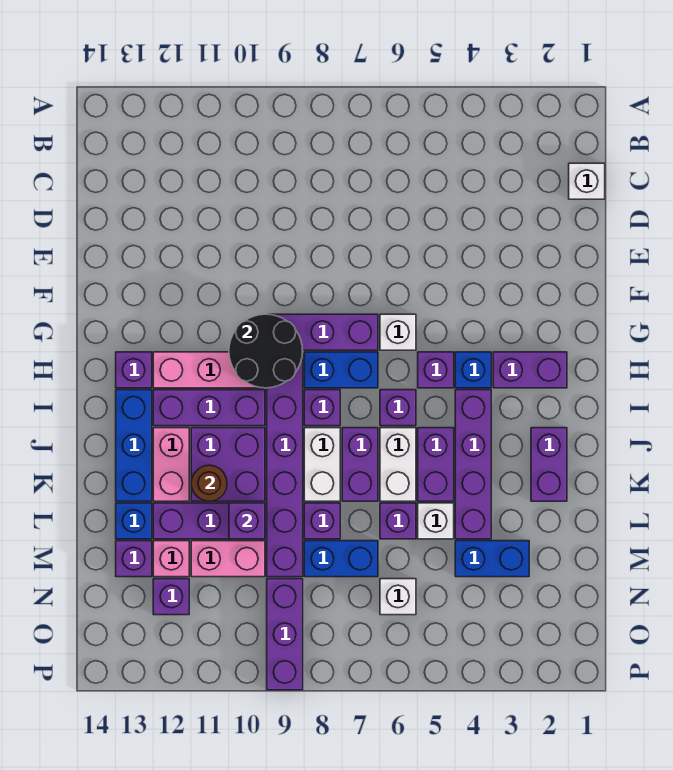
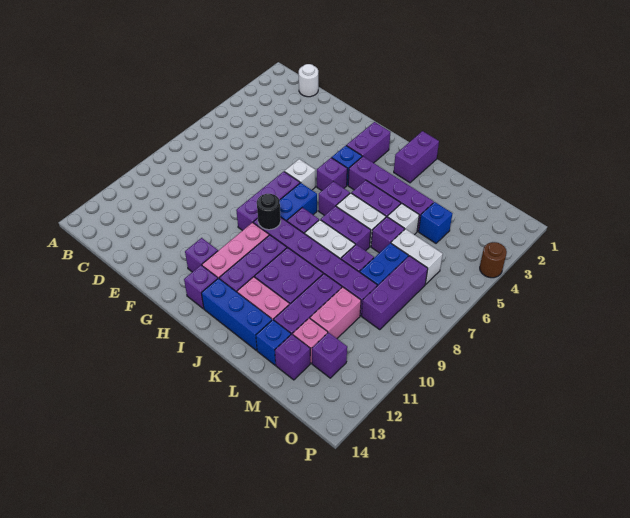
white 1x1 brick [569,163,605,199] -> white 1x1 round brick [299,64,318,97]
black 2x2 round brick [229,314,303,388] -> black 1x1 round brick [257,194,281,230]
purple 1x2 brick [531,428,567,501] -> purple 1x2 brick turned to [394,131,439,183]
brown 1x1 round brick [191,465,227,501] -> brown 1x1 round brick moved to [480,242,507,278]
purple 1x1 brick [229,503,265,539] -> purple 1x1 brick moved to [185,238,218,272]
blue 1x2 brick [455,541,529,577] -> blue 1x1 brick [419,202,452,243]
white 1x1 brick [380,579,416,615] -> white 1x2 brick [391,229,443,284]
purple 1x3 brick [267,579,303,690] -> purple 1x3 brick turned to [362,256,428,330]

